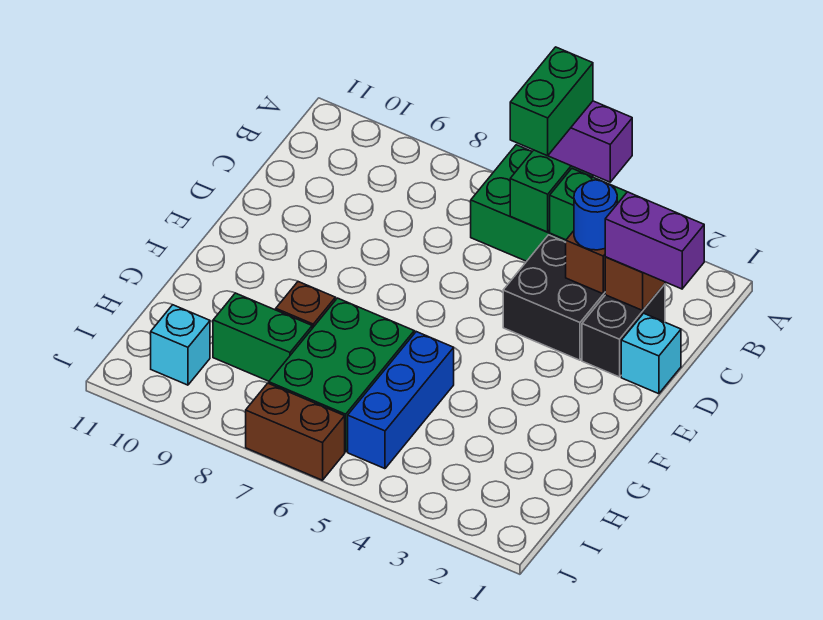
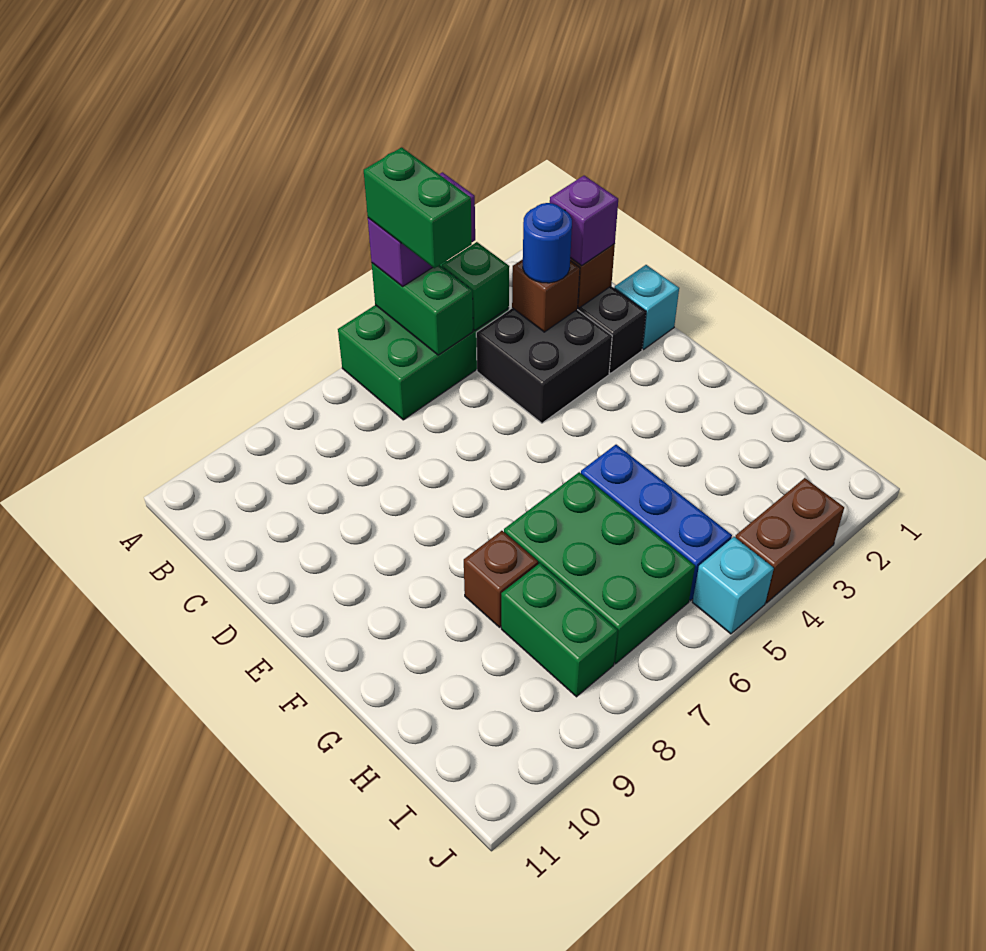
purple 1x2 brick [605,192,704,289] -> purple 1x1 brick [550,176,618,265]
green 1x2 brick [213,293,312,381] -> green 1x2 brick turned to [501,563,618,697]
cyan 1x1 brick [151,305,210,385] -> cyan 1x1 brick moved to [692,537,774,634]
brown 1x2 brick [246,383,345,480] -> brown 1x2 brick moved to [735,478,844,603]

